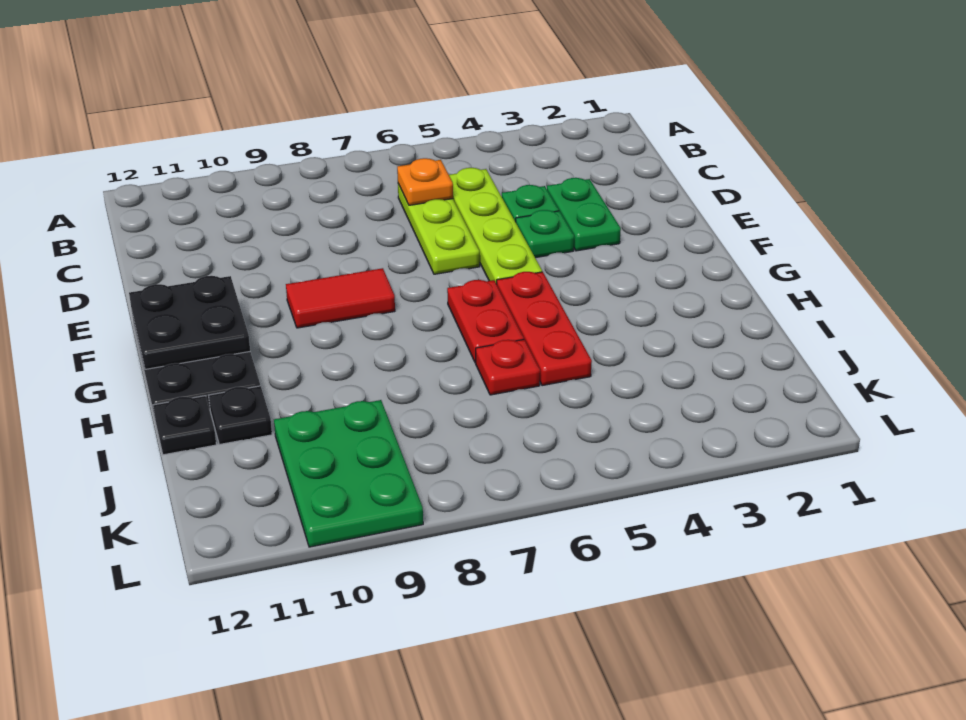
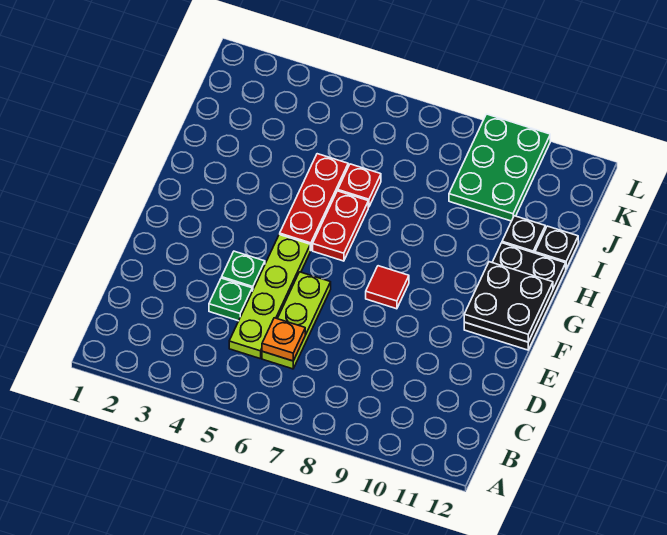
green 1x2 plate [547,178,621,251] -> none
red 1x2 tile [286,268,395,328] -> red 1x1 tile [366,266,409,309]

